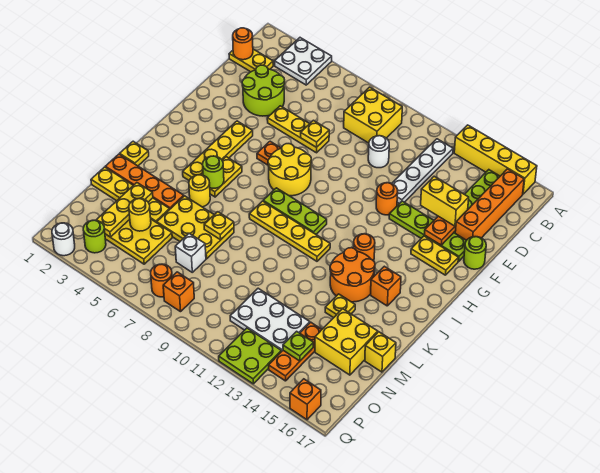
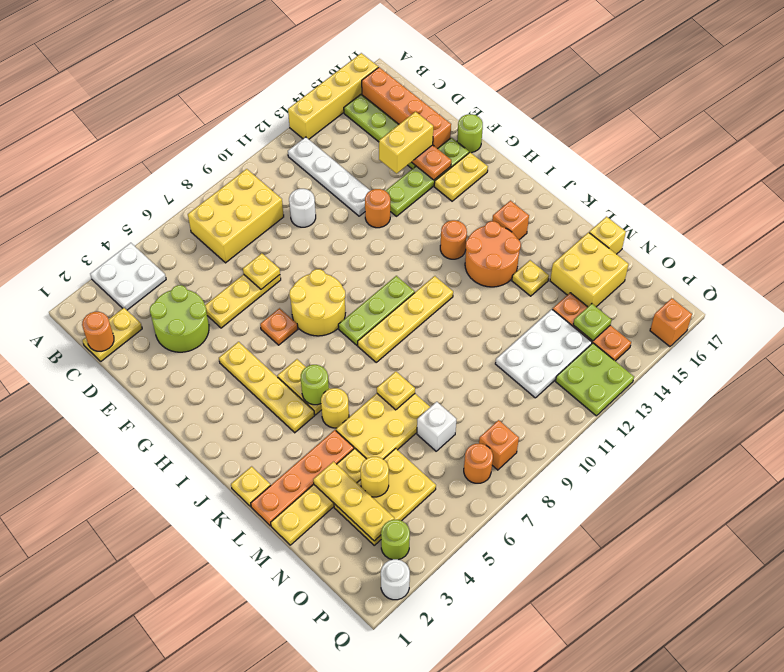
yellow 2x2 brick [344,87,402,143] -> yellow 2x3 brick [188,169,284,263]

